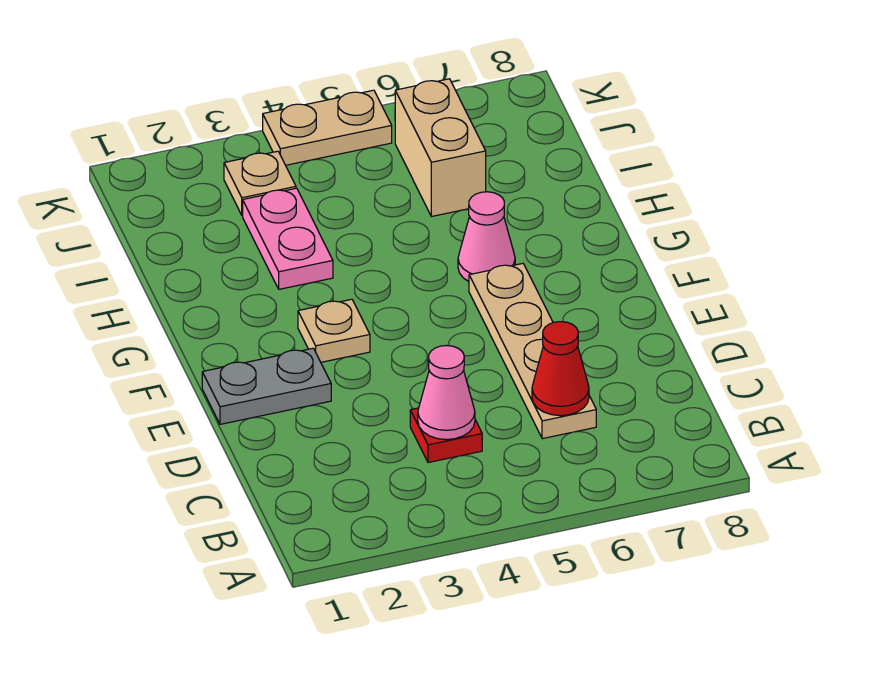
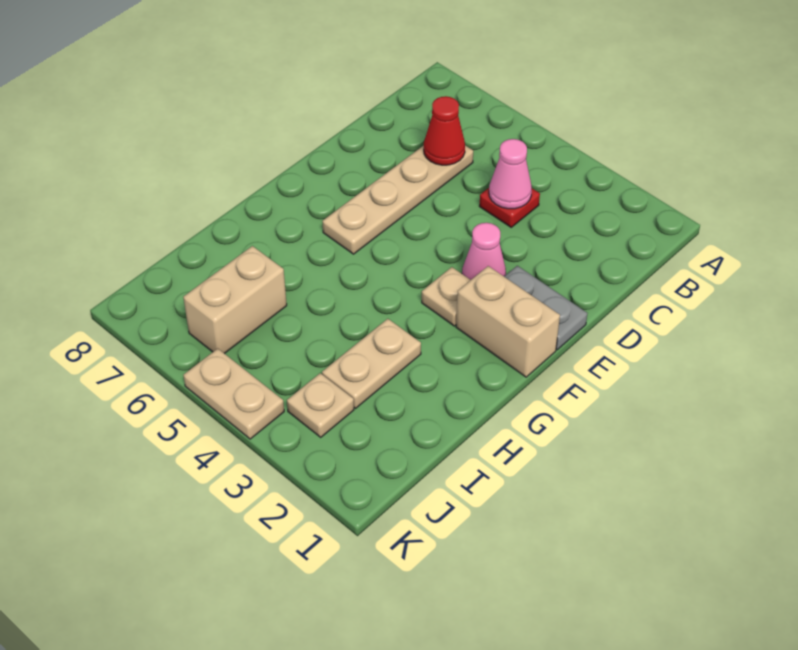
none -> tan 1x2 brick [456,266,560,377]
pink 1x1 cone [458,192,515,281] -> pink 1x1 cone moved to [462,223,506,280]
pink 1x2 plate [243,188,333,289] -> tan 1x2 plate [322,319,421,408]

